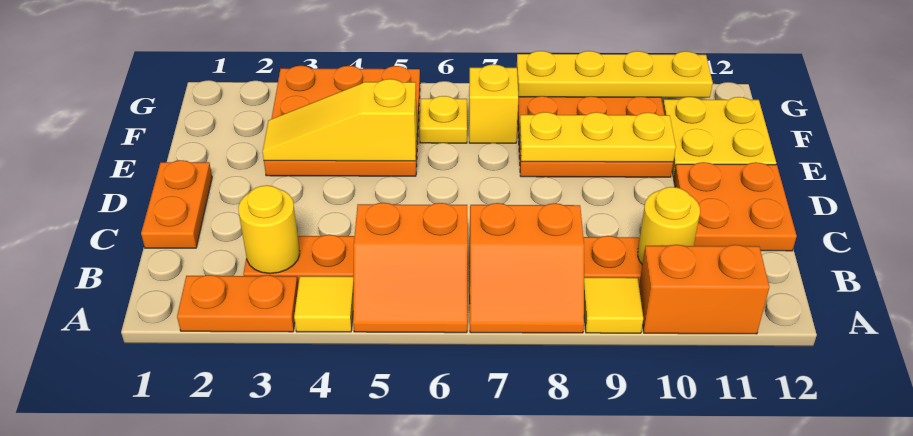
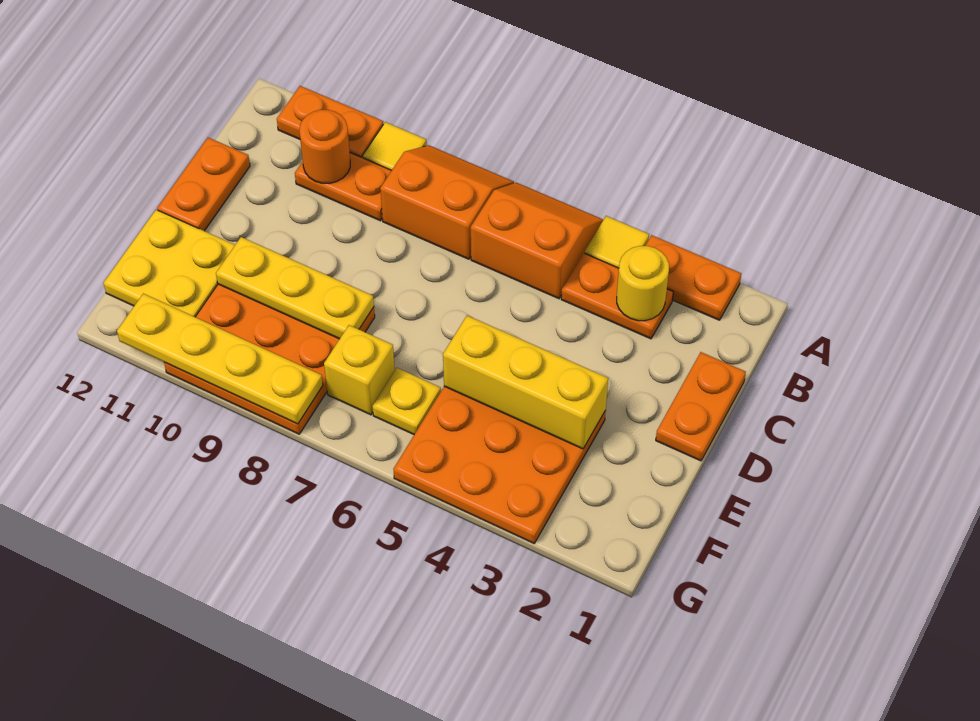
orange 1x2 brick [639,245,769,334] -> orange 1x2 plate [277,86,383,158]
yellow 1x1 round brick [638,187,700,265] -> orange 1x1 round brick [299,110,350,183]
orange 2x2 plate [674,162,797,251] -> orange 1x2 plate [157,138,250,231]
yellow 1x3 slope [262,79,417,161] -> yellow 1x3 brick [443,316,608,449]

